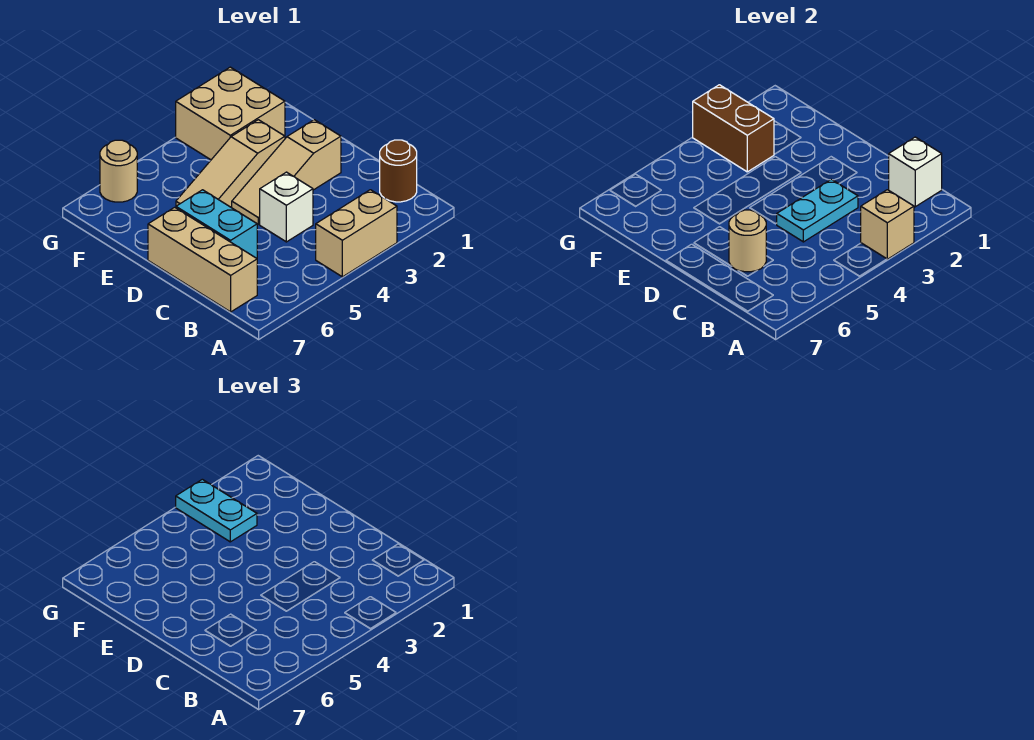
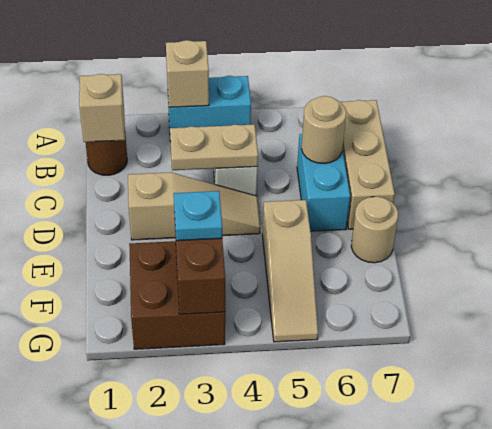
tan 1x2 brick [316,190,397,277] -> cyan 1x2 brick [168,76,251,128]
white 1x1 brick [889,137,942,207] -> tan 1x1 brick [79,74,125,142]
cyan 1x2 plate [777,179,858,242] -> tan 1x2 plate [170,124,258,170]
tan 1x3 slope [176,120,285,207] -> tan 1x3 slope turned to [262,200,318,342]
tan 2x2 brick [176,67,285,160] -> brown 2x2 brick [129,241,225,349]
cyan 1x2 plate [176,479,257,542] -> cyan 1x1 plate [174,191,222,241]
tan 1x1 round brick [100,140,137,202] -> tan 1x1 round brick moved to [351,197,398,263]

